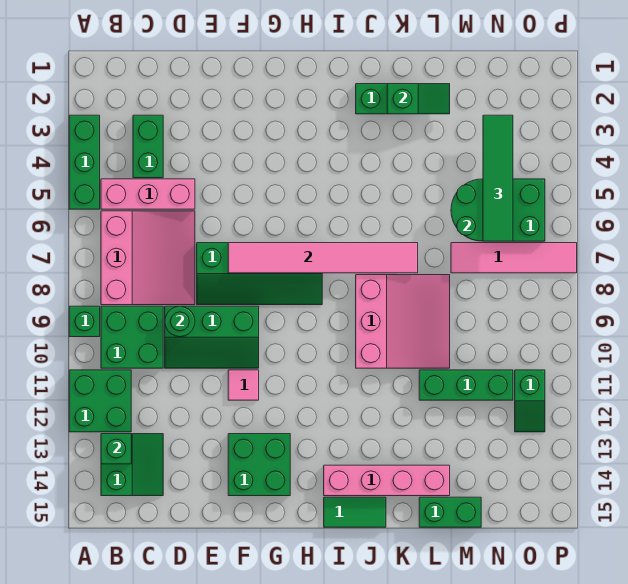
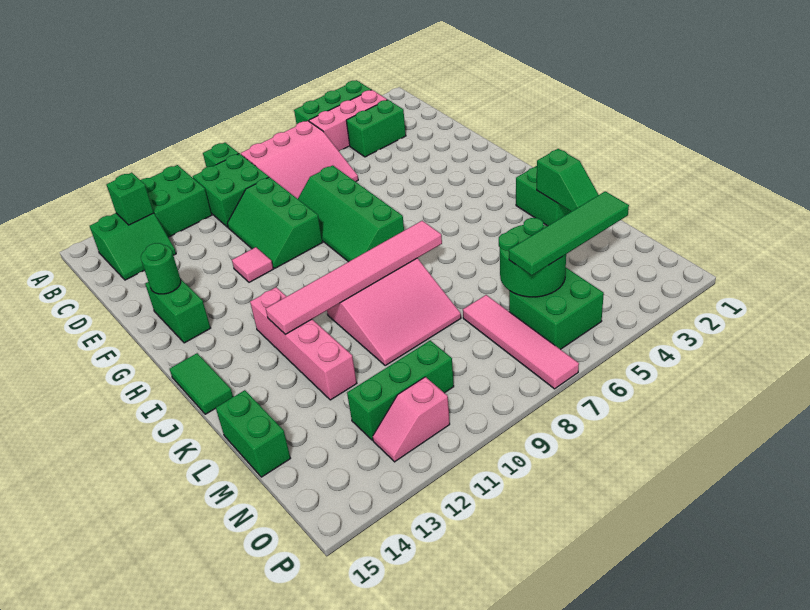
pink 1x3 brick [101,179,195,209] -> pink 1x3 brick turned to [309,90,387,151]
green 1x1 round brick [165,306,195,337] -> green 1x1 round brick moved to [141,243,181,294]
pink 1x6 tile [228,243,418,273] -> pink 1x6 tile turned to [266,221,442,334]
green 2x2 brick [228,434,290,496] -> green 1x2 brick [145,280,210,343]
pink 1x4 brick [324,465,450,496] -> pink 1x4 brick moved to [250,287,357,400]
green 1x3 brick [419,370,513,400] -> green 1x3 brick turned to [347,340,454,440]
green 1x2 slope [515,370,545,432] -> pink 1x2 slope [373,377,450,462]

